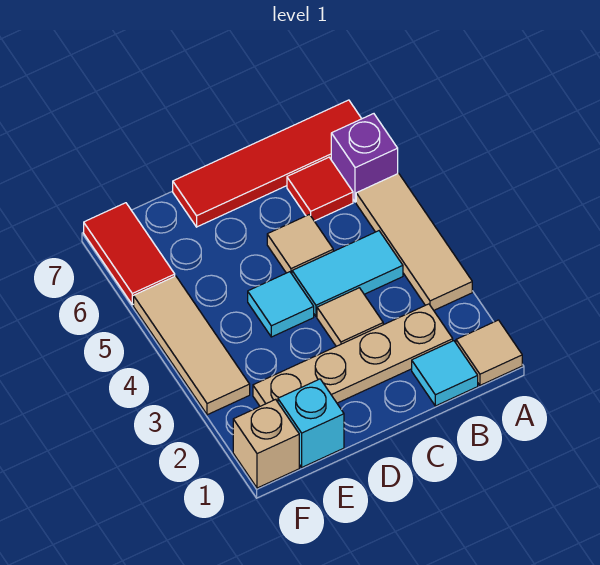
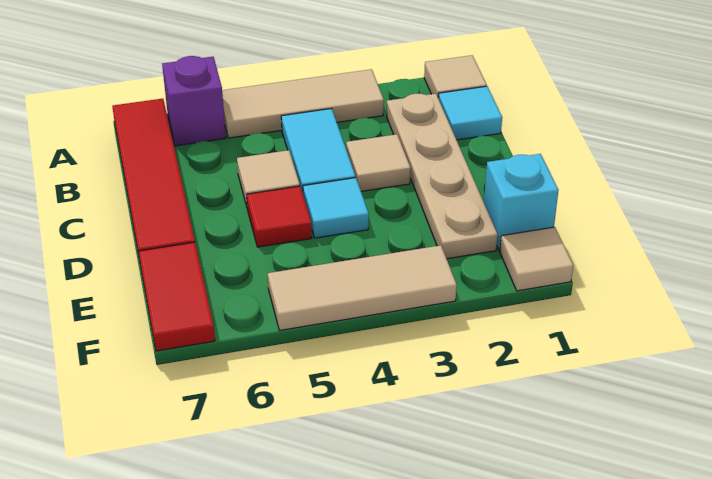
red 1x1 tile [287,157,353,221] -> red 1x1 tile moved to [247,186,312,247]
tan 1x1 brick [233,399,299,488] -> tan 1x1 tile [500,227,573,291]
red 1x2 tile [84,203,175,305] -> red 1x2 tile turned to [139,242,215,351]

